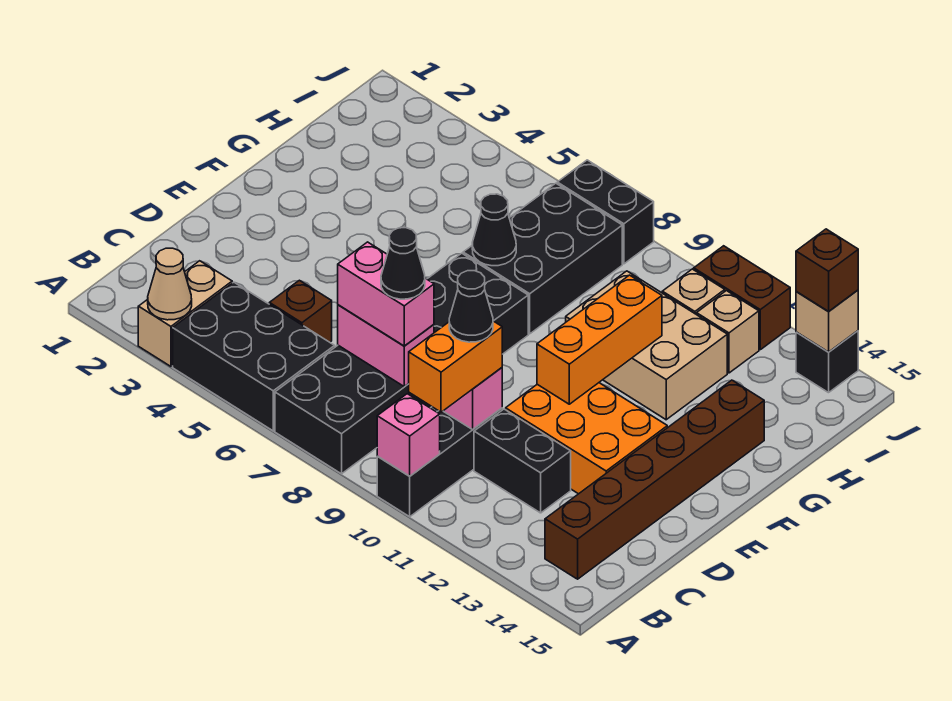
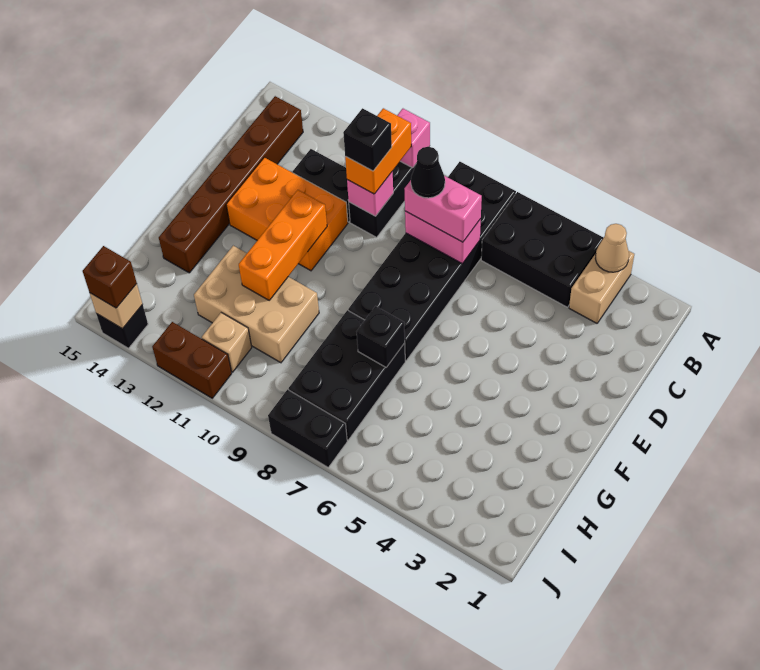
brown 1x1 brick [269,280,332,342] -> none
black 1x1 cone [449,271,493,342] -> black 1x1 brick [343,108,392,171]
black 1x1 cone [472,194,516,266] -> black 1x1 brick [357,306,405,367]
tan 1x1 brick [697,291,759,373] -> none

